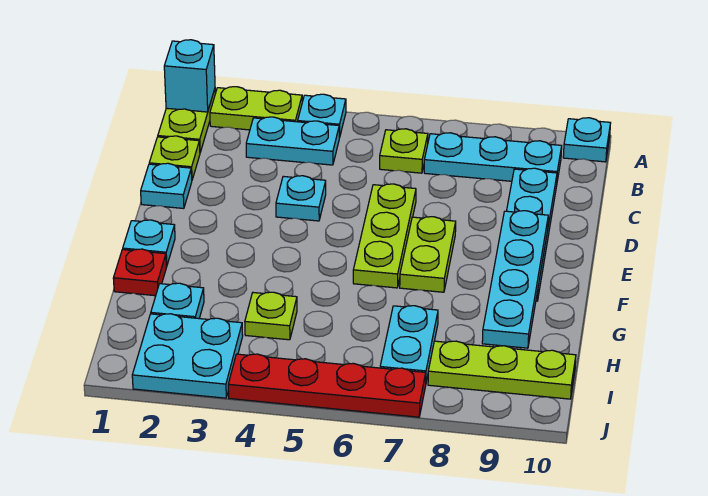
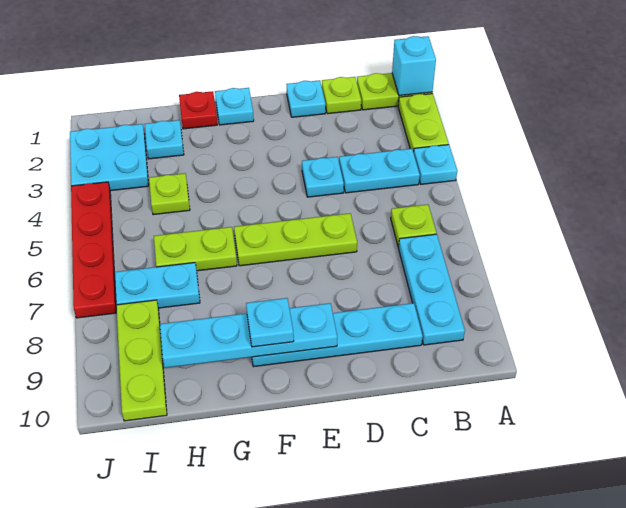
cyan 1x1 plate [563,118,611,162] -> cyan 1x1 plate moved to [246,298,294,347]
cyan 1x2 plate [246,117,339,165] -> cyan 1x2 plate turned to [339,149,420,193]
lime 1x2 plate [400,217,456,292] -> lime 1x2 plate moved to [154,227,237,271]

